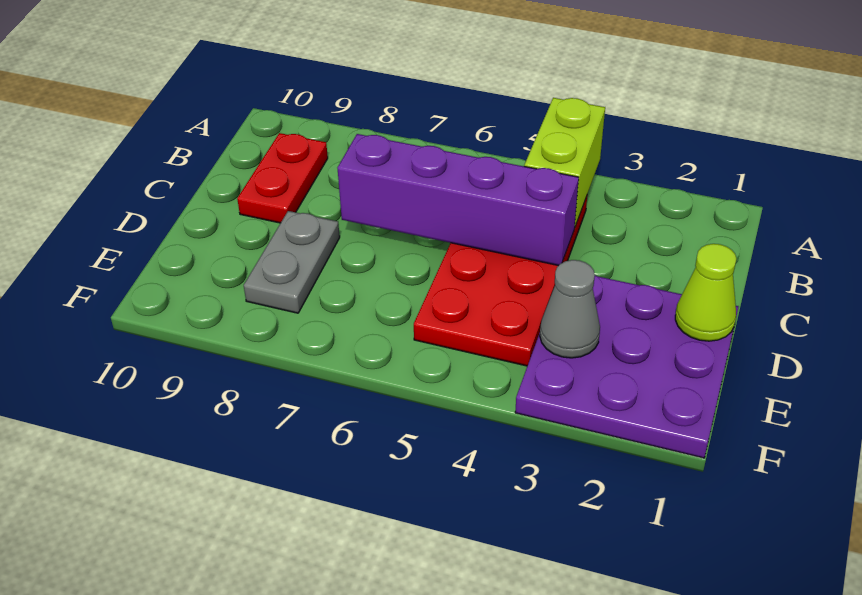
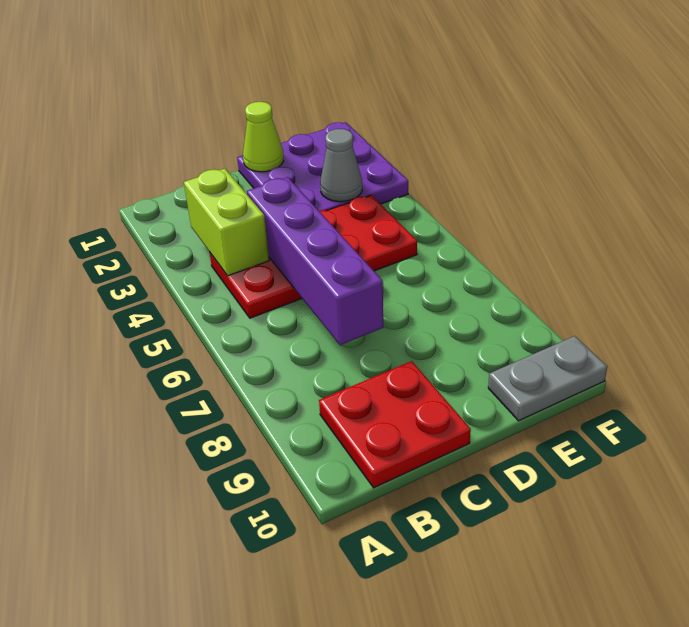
lime 1x2 brick [524,98,605,226] -> lime 1x2 brick turned to [184,169,269,276]
red 1x2 plate [237,133,328,223] -> red 2x2 plate [319,361,471,488]
grey 1x2 plate [244,211,340,313] -> grey 1x2 plate moved to [488,336,607,421]

